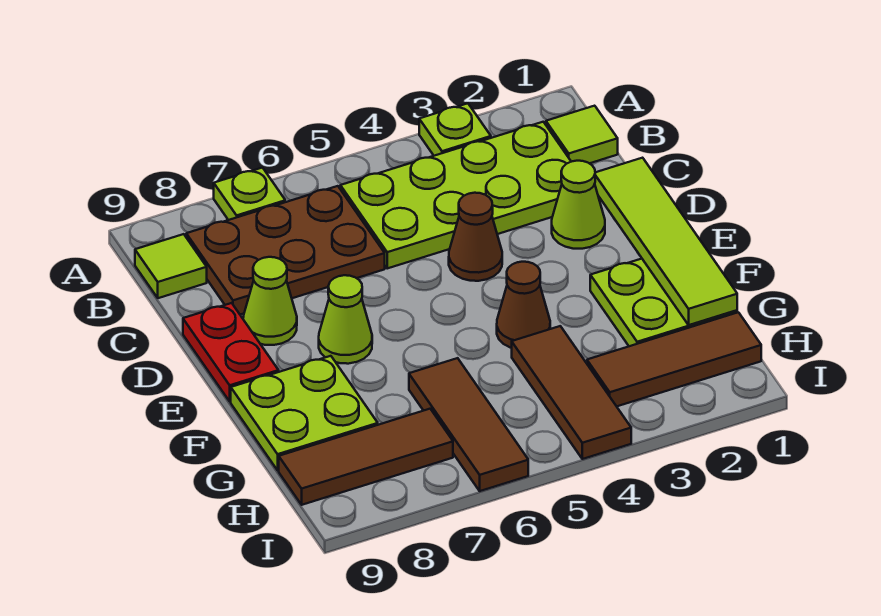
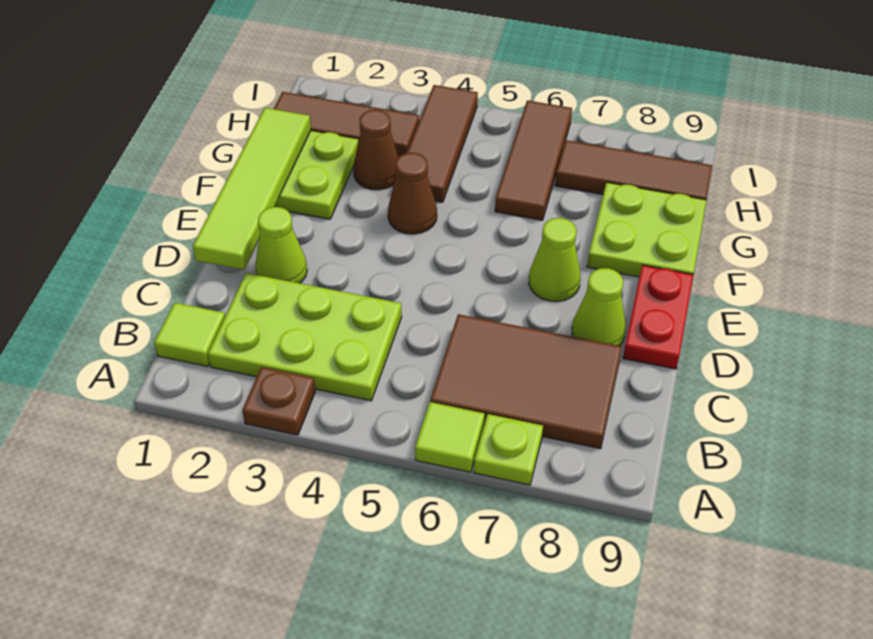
lime 1x1 plate [419,103,491,156] -> brown 1x1 plate [242,367,315,435]
lime 2x4 plate [340,122,571,268] -> lime 2x3 plate [208,273,402,401]
brown 2x3 plate [186,186,385,314] -> brown 2x3 tile [430,314,622,449]
lime 1x1 tile [135,234,207,298] -> lime 1x1 tile moved to [415,402,485,472]
brown 1x1 cone [449,193,502,281] -> brown 1x1 cone moved to [353,110,399,190]

